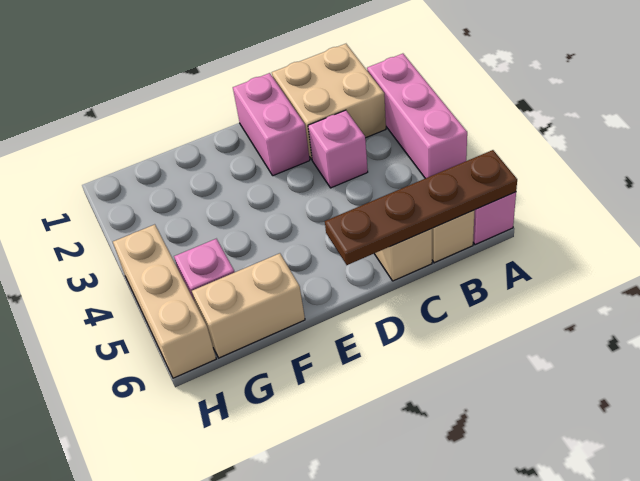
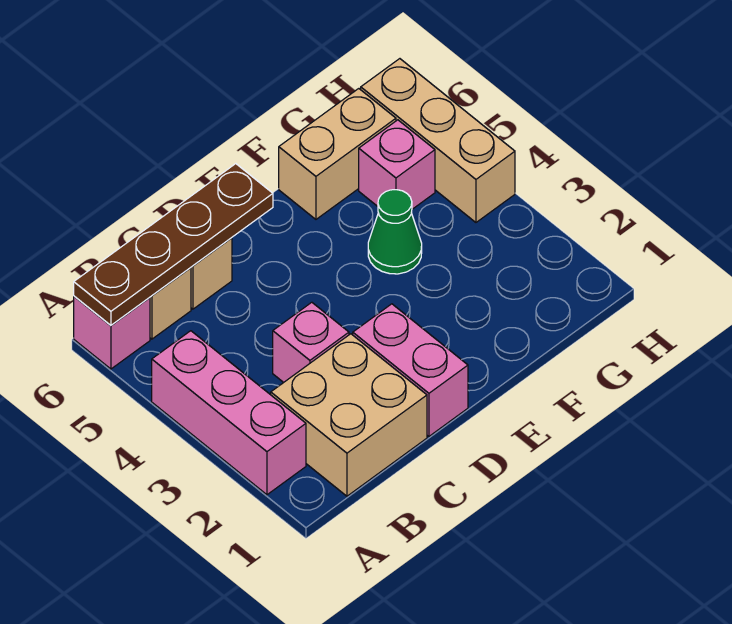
none -> green 1x1 cone [368,190,422,274]

